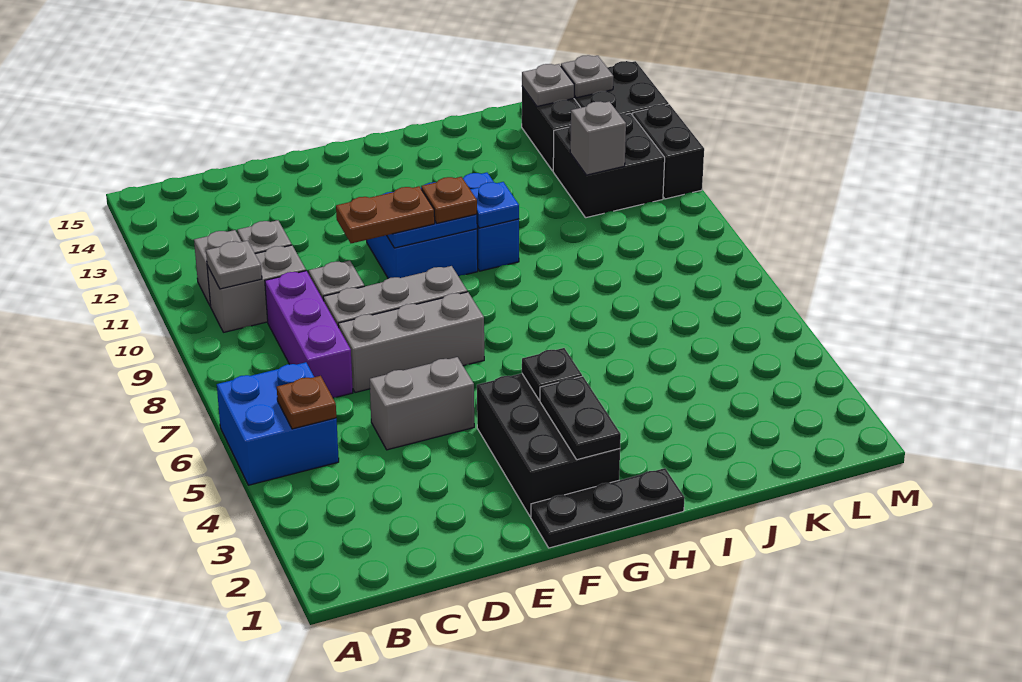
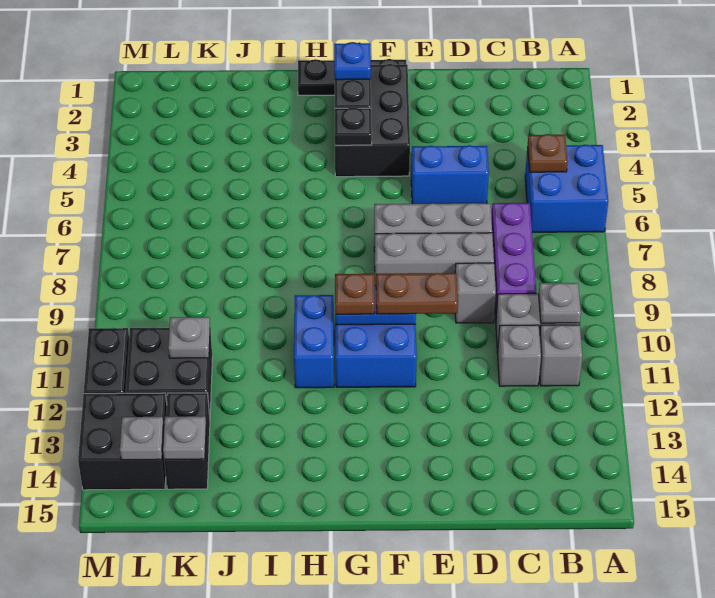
grey 1x2 brick [370,357,474,450] -> blue 1x2 brick [411,145,489,204]
blue 1x1 plate [470,182,519,228] -> blue 1x1 plate moved to [334,42,371,80]
grey 1x1 brick [570,102,626,175] -> grey 1x1 plate [168,317,210,358]

